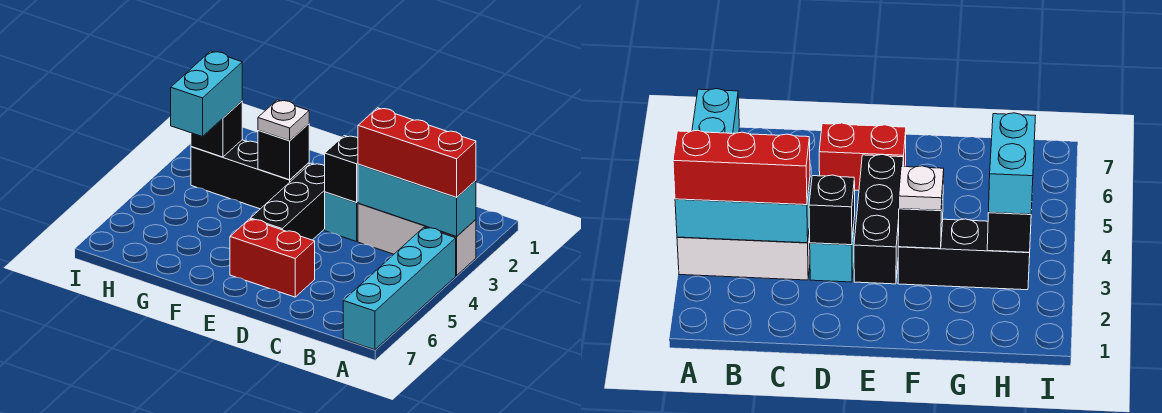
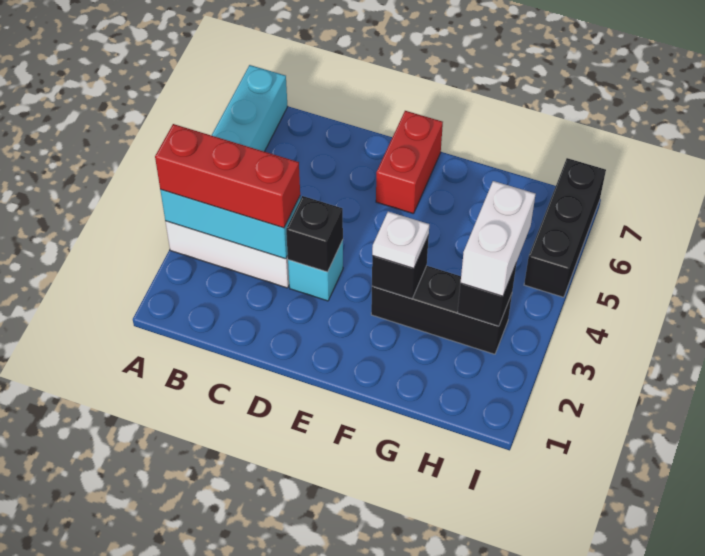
red 1x2 brick [230,219,315,297] -> red 1x2 brick turned to [376,111,443,214]
black 1x3 brick [250,163,325,240] -> black 1x3 brick moved to [524,158,606,297]
cyan 1x2 brick [171,51,242,137] -> white 1x2 brick [461,181,535,296]

